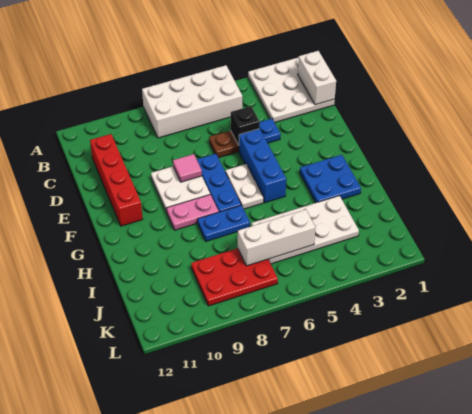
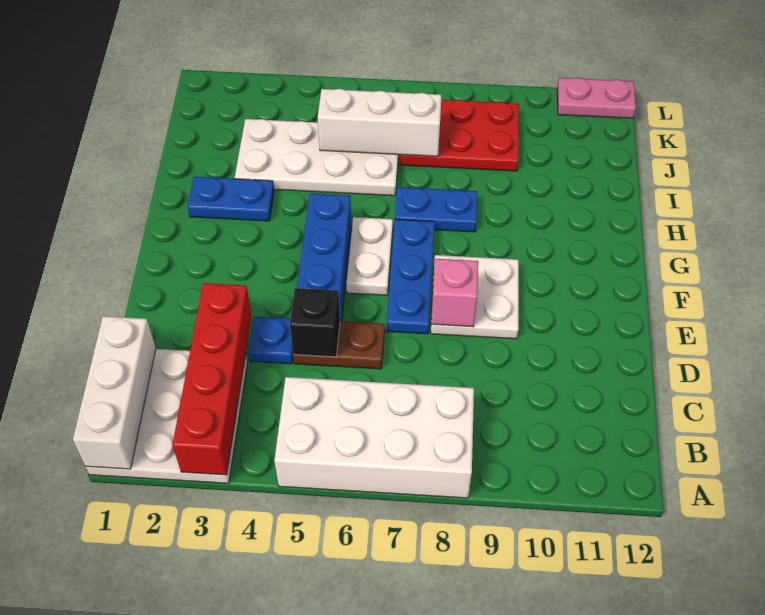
white 1x2 brick [298,51,336,105] -> white 1x3 brick [73,316,156,469]
red 1x4 brick [90,134,143,226] -> red 1x4 brick moved to [172,283,252,475]
pink 1x1 tile [173,154,202,182] -> pink 1x1 brick [431,259,478,327]
blue 2x2 plate [300,155,361,203] -> blue 1x2 plate [188,177,274,221]
pink 1x2 plate [167,194,219,230] -> pink 1x2 plate moved to [557,78,636,118]

